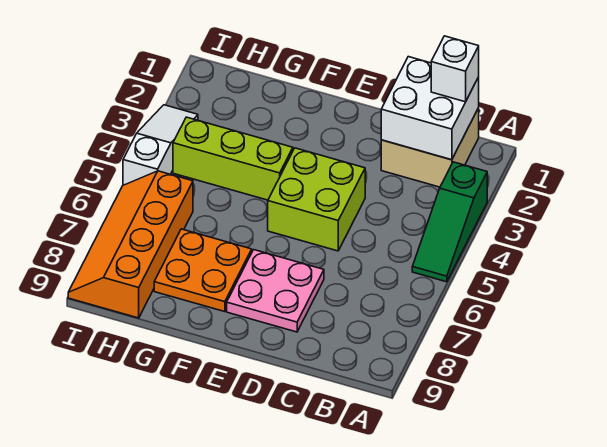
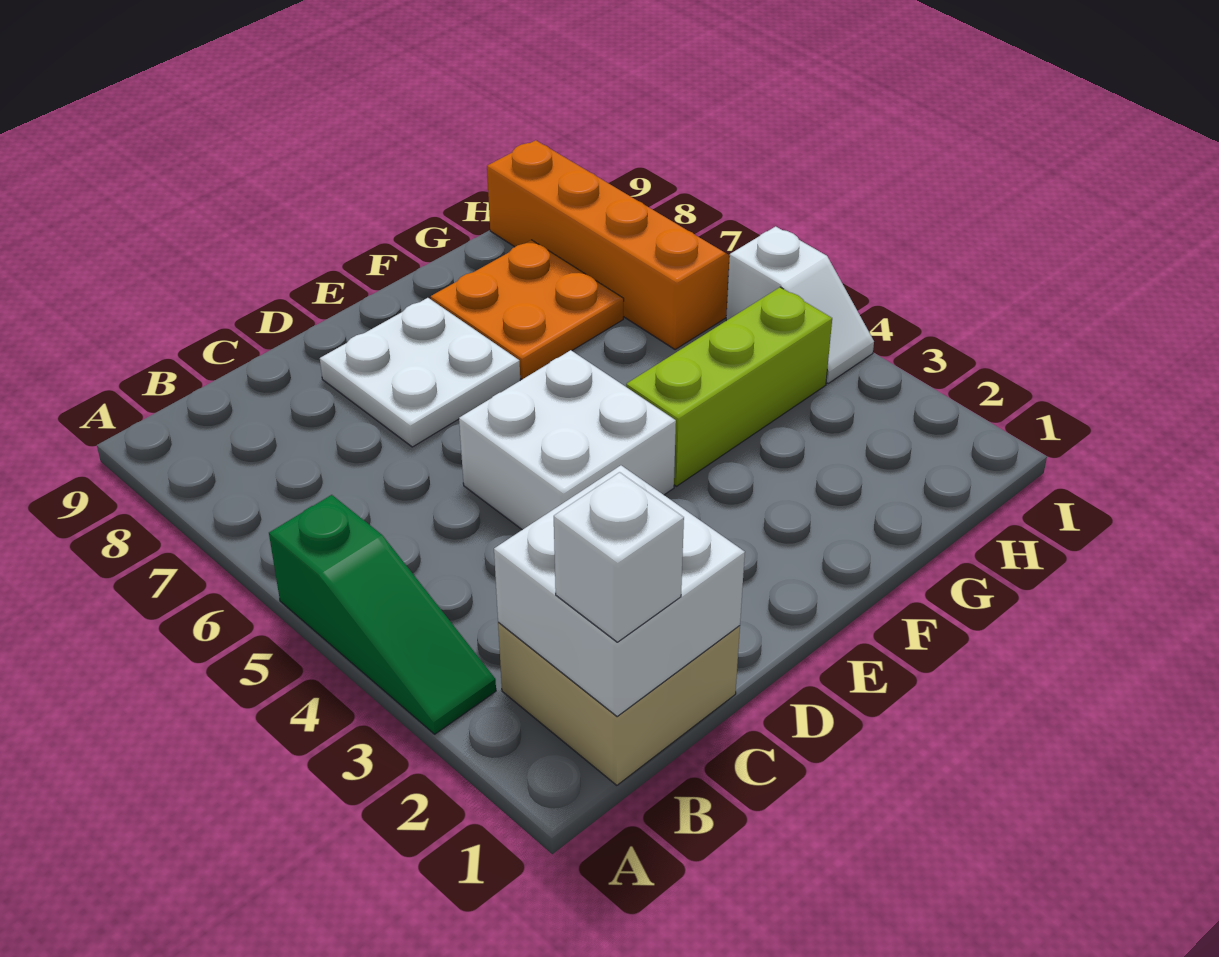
green 1x3 slope [412,162,487,282] -> green 1x3 slope turned to [269,495,496,734]
lime 2x2 brick [268,148,365,251] -> white 2x2 brick [459,350,676,530]
pink 2x2 plate [227,250,324,332] -> white 2x2 plate [320,298,520,447]
white 1x3 slope [123,105,198,185] -> white 1x2 slope [726,226,874,384]

